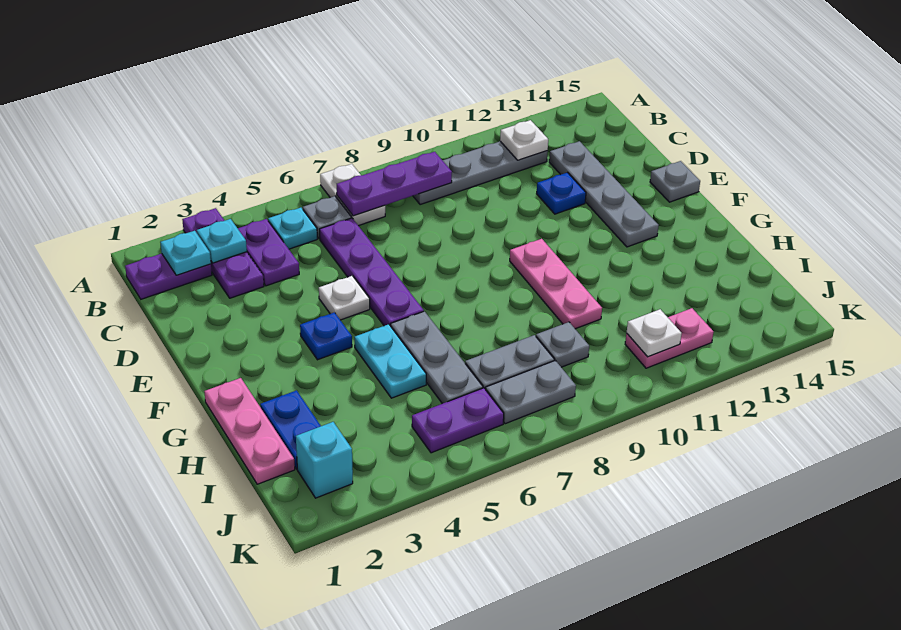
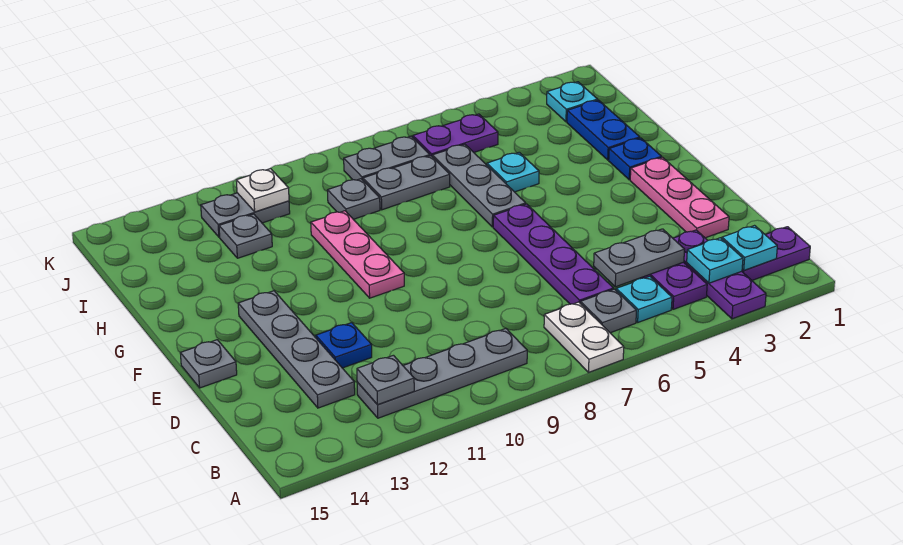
purple 1x3 plate [337,152,452,216] -> none
white 1x1 plate [500,120,548,160] -> grey 1x1 plate [357,355,414,405]
none -> grey 1x2 plate [594,229,685,287]
white 1x1 plate [319,276,370,320] -> none
blue 1x1 plate [300,312,352,360] -> blue 1x1 plate moved to [609,138,662,180]
pink 1x3 plate [204,378,295,484] -> pink 1x3 plate moved to [630,157,729,238]
cyan 1x2 plate [355,324,426,398] -> cyan 1x1 plate [487,152,539,192]
none -> grey 1x1 plate [219,214,272,258]
cyan 1x1 brick [296,422,353,498] -> cyan 1x1 plate [547,82,598,122]
pink 1x2 plate [625,308,714,368] -> grey 1x2 plate [201,193,290,237]

